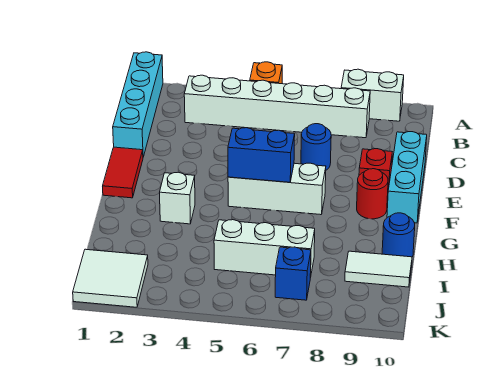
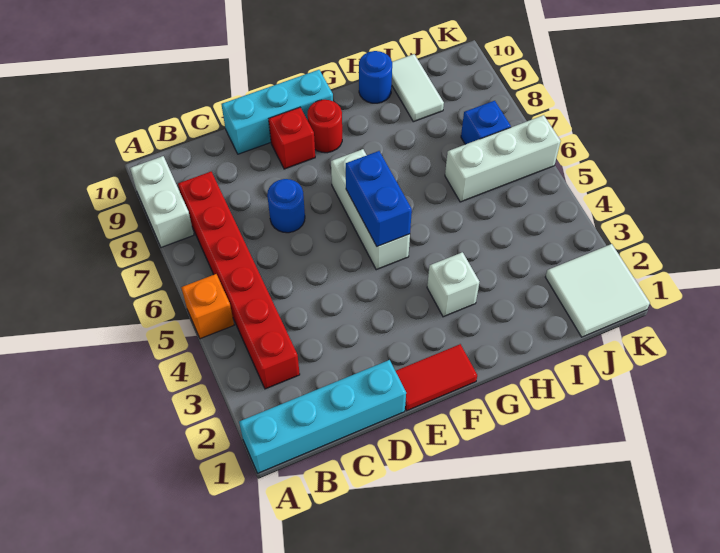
white 1x6 brick [184,75,370,138] -> red 1x6 brick [178,172,300,389]
white 1x3 brick [214,220,315,278] -> white 1x3 brick turned to [445,115,561,202]

